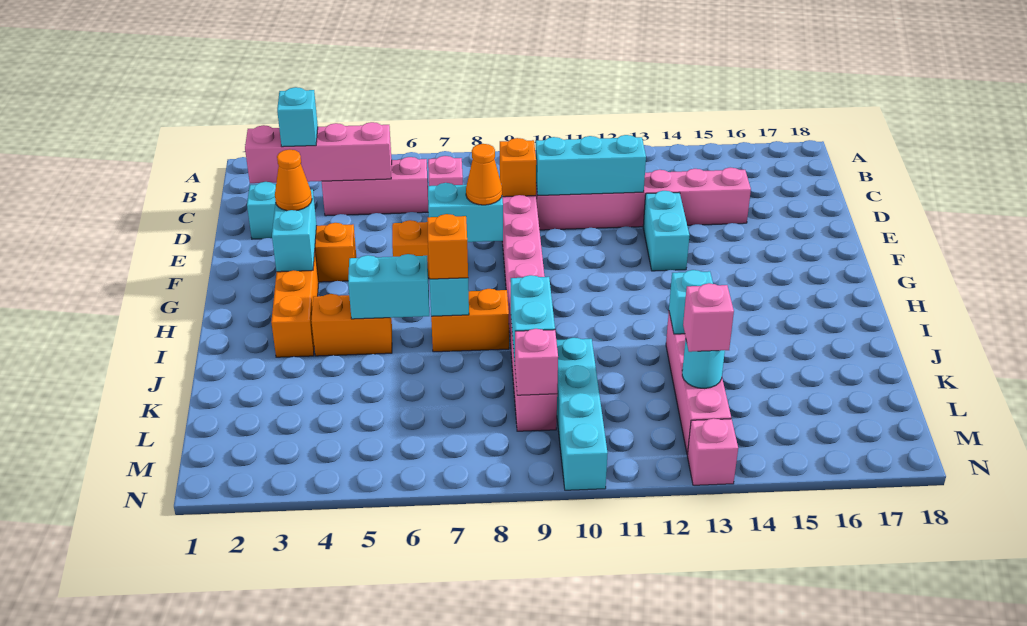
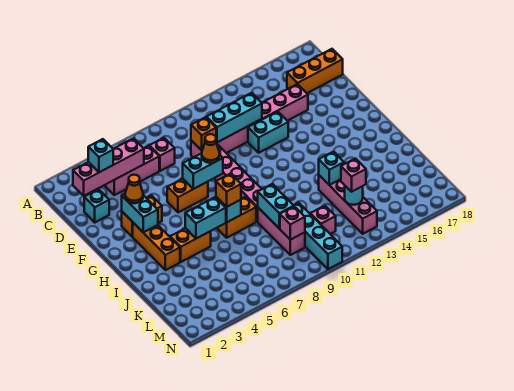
none -> orange 1x3 brick [287,49,343,93]
cyan 1x2 brick [643,191,689,271] -> cyan 1x2 brick turned to [248,112,288,153]
pink 1x1 brick [687,418,738,485] -> pink 1x1 brick moved to [310,206,336,234]

